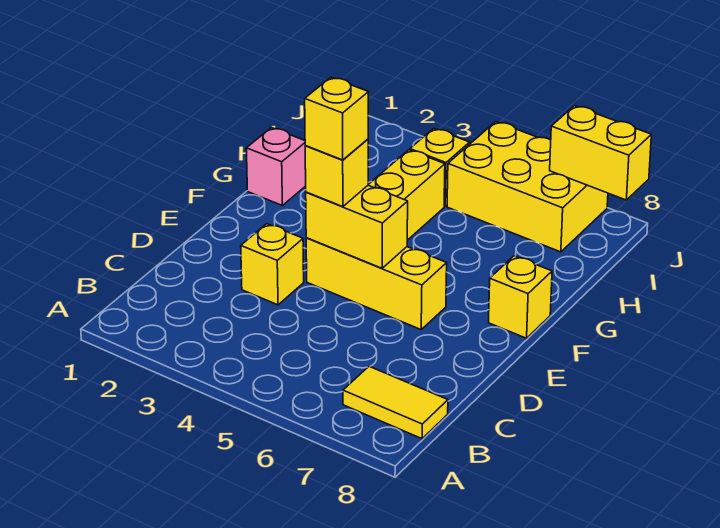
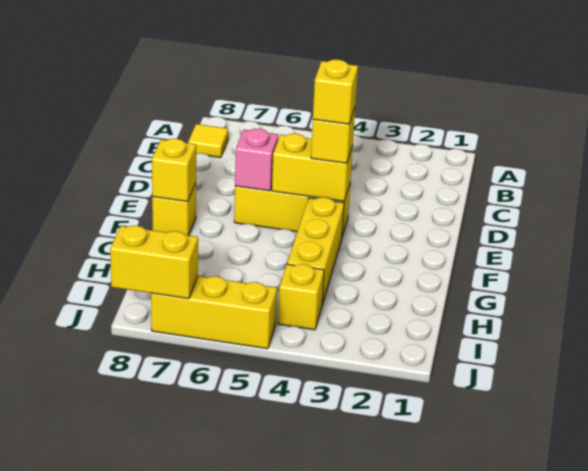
yellow 1x2 tile [343,366,448,439] -> yellow 1x1 tile [188,124,228,158]
yellow 1x1 brick [241,224,304,305] -> yellow 1x1 brick moved to [152,139,196,202]
pink 1x1 brick [246,128,306,205] -> pink 1x1 brick moved to [235,129,278,191]
yellow 2x3 brick [447,122,608,252] -> yellow 1x3 brick [151,276,277,349]

